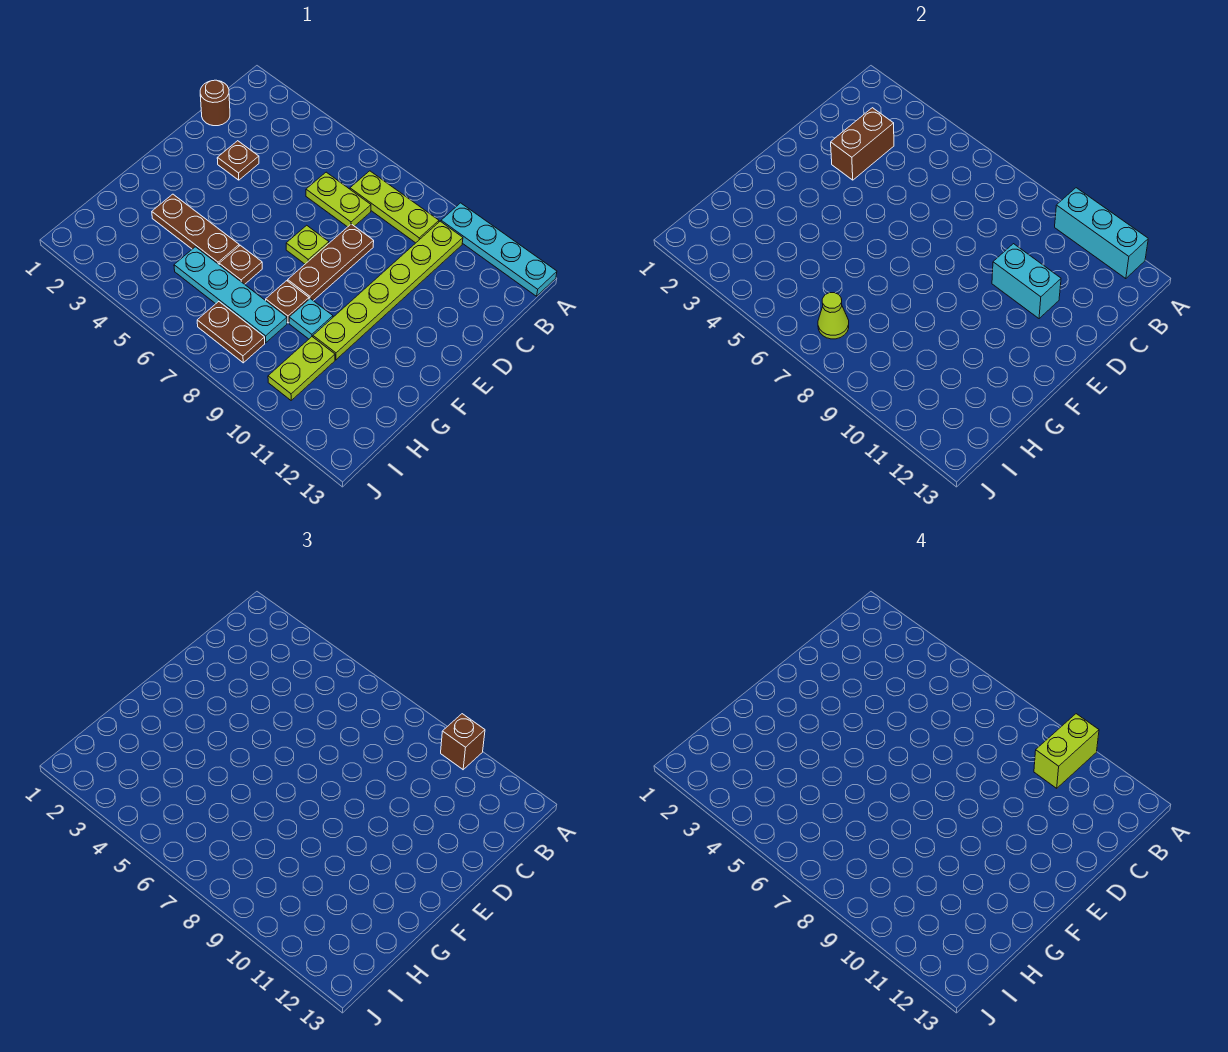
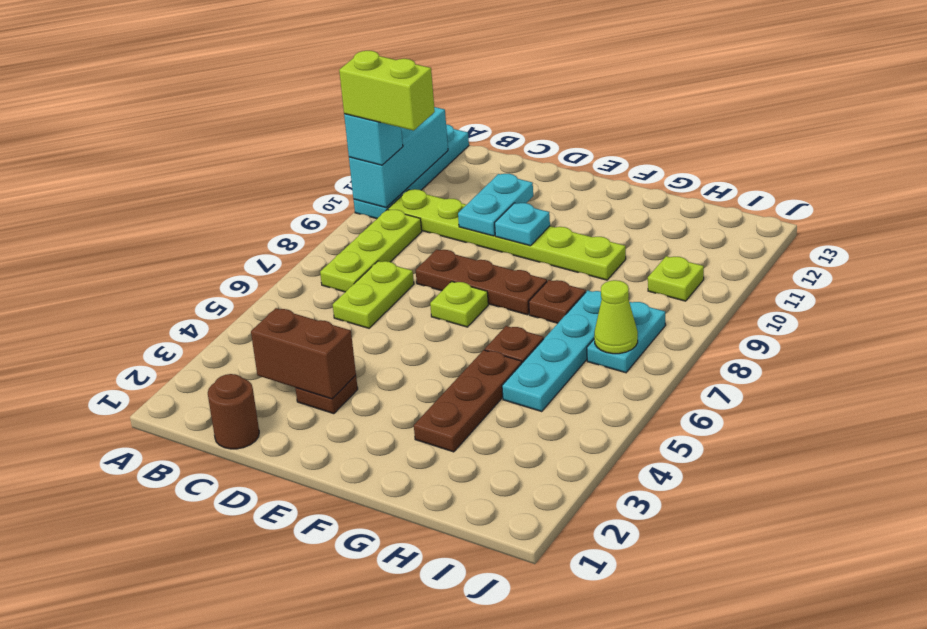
brown 1x1 brick [441,714,485,770] -> cyan 1x1 brick [344,114,403,165]
cyan 1x2 brick [992,244,1061,319] -> cyan 1x2 plate [458,174,533,236]
cyan 1x1 plate [289,299,333,339] -> cyan 1x1 plate moved to [495,203,550,246]
lime 1x2 plate [268,337,335,400] -> lime 1x1 plate [648,256,704,301]
brown 1x2 plate [197,302,265,363] -> cyan 1x2 plate [587,302,666,373]

